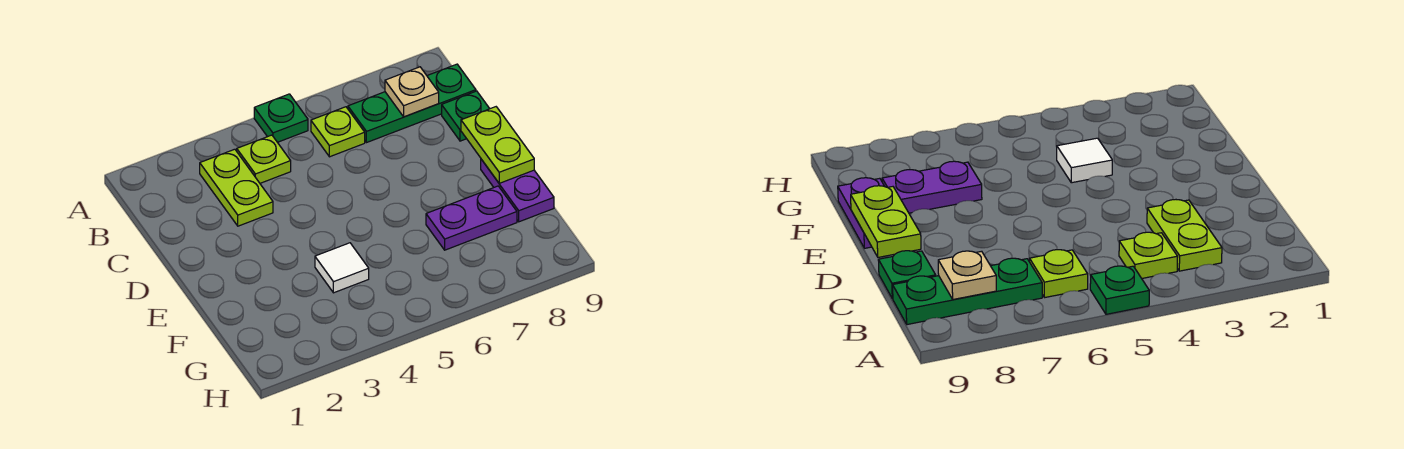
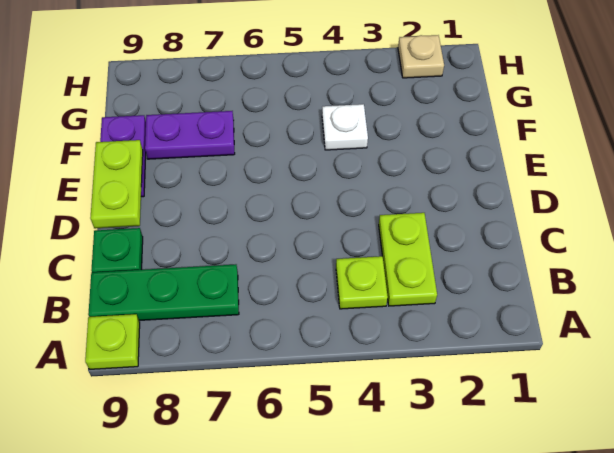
green 1x1 plate [254,94,308,142] -> none
lime 1x1 plate [311,107,365,157] -> lime 1x1 plate moved to [85,314,140,369]
tan 1x1 plate [385,67,439,117] -> tan 1x1 plate moved to [398,35,444,78]
white 1x1 tile [315,243,369,293] -> white 1x1 plate [322,104,368,150]

